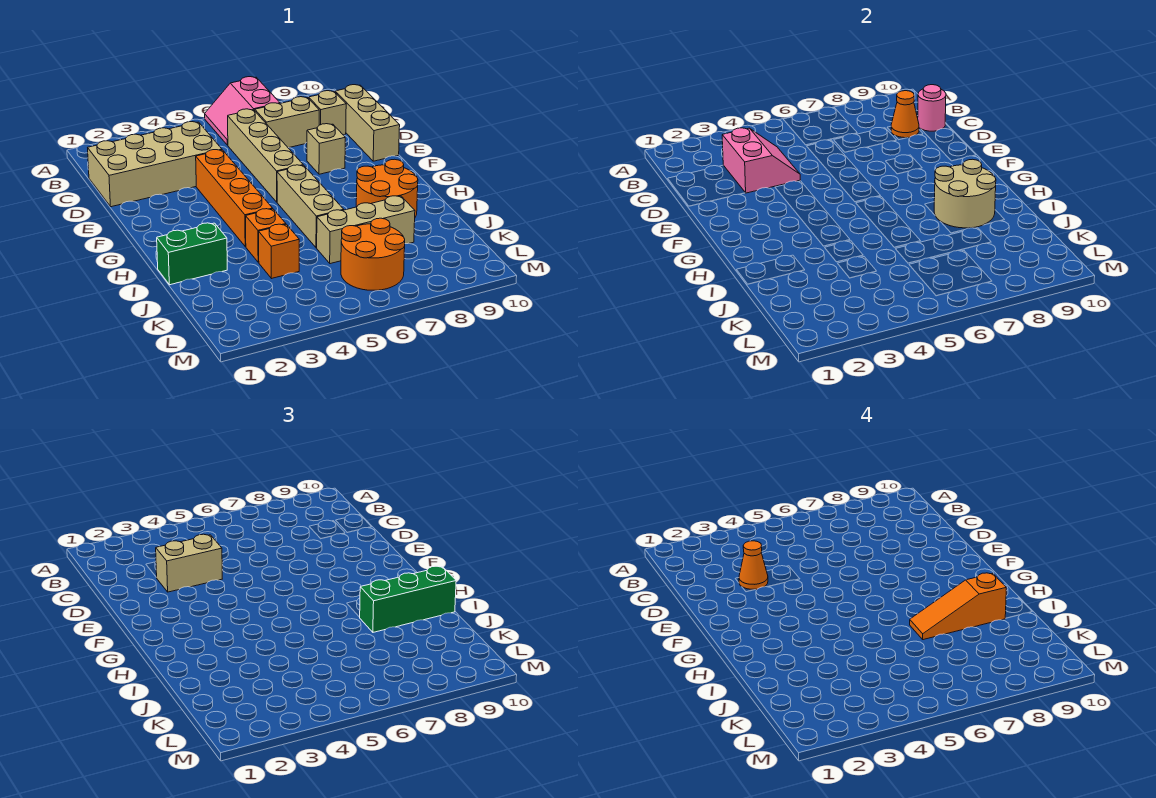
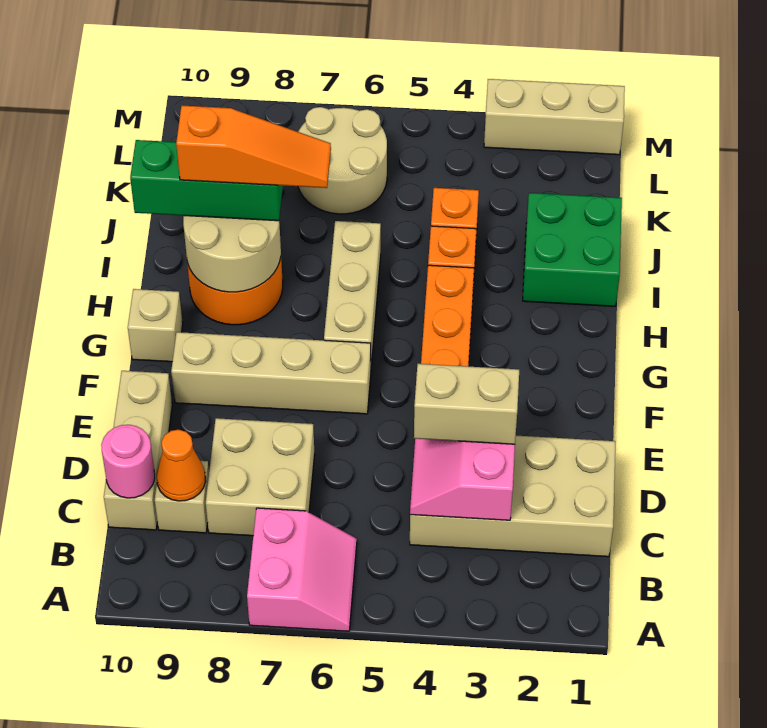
tan 1x4 brick [228,109,303,202] -> tan 1x4 brick turned to [171,332,371,414]
tan 1x2 brick [255,97,319,148] -> tan 2x2 brick [206,418,315,536]
orange 1x1 cone [739,541,768,589] -> none
tan 1x1 brick [307,124,345,174] -> tan 1x1 brick moved to [128,289,183,362]
green 1x2 brick [157,223,227,285] -> green 2x2 brick [523,193,622,306]
tan 1x3 brick [317,196,415,264] -> tan 1x3 brick moved to [484,79,625,155]
orange 2x2 round brick [341,218,405,290] -> tan 2x2 round brick [298,107,387,214]

